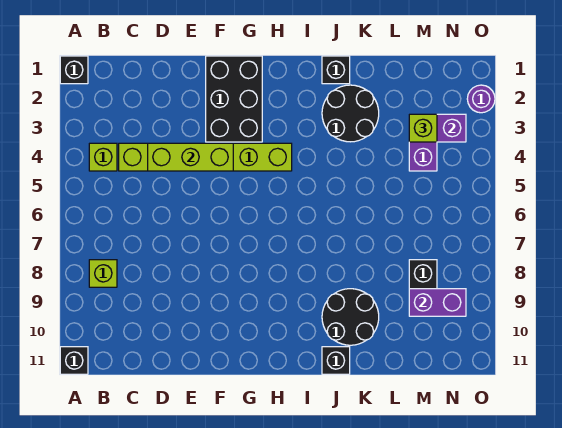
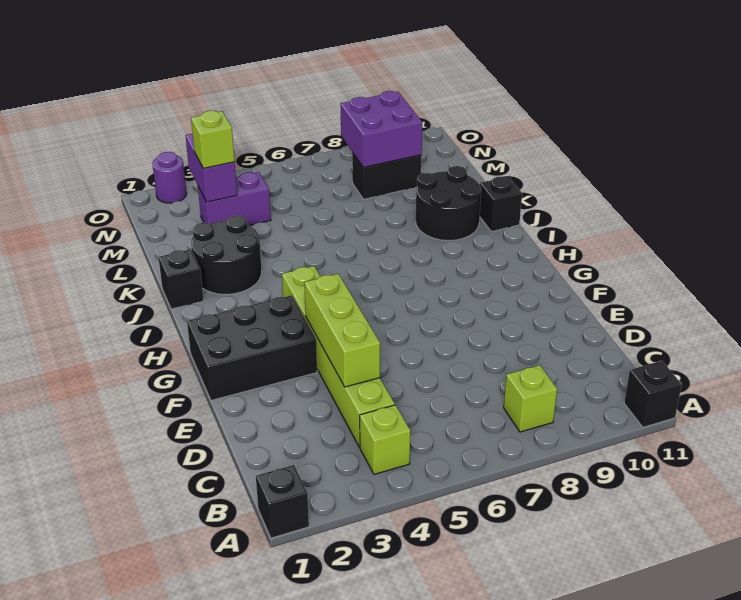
purple 1x2 brick [409,289,466,316] -> purple 2x2 brick [340,91,423,168]

